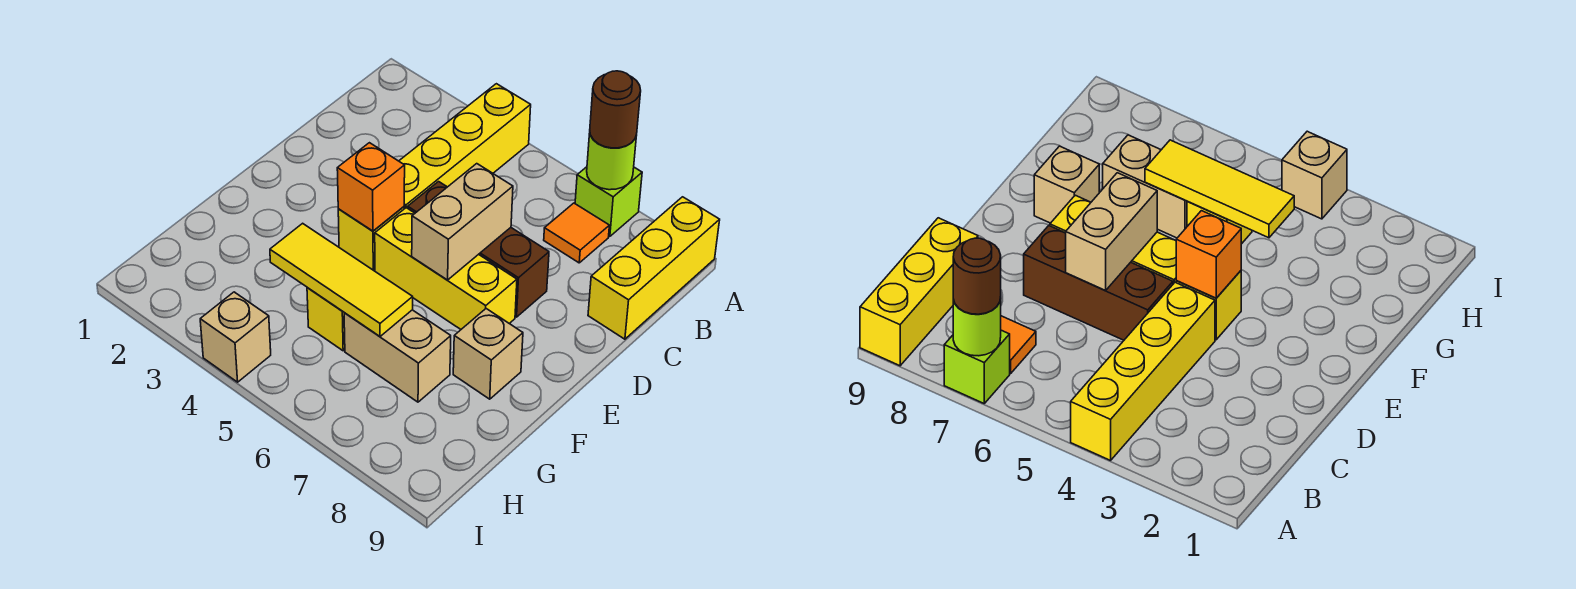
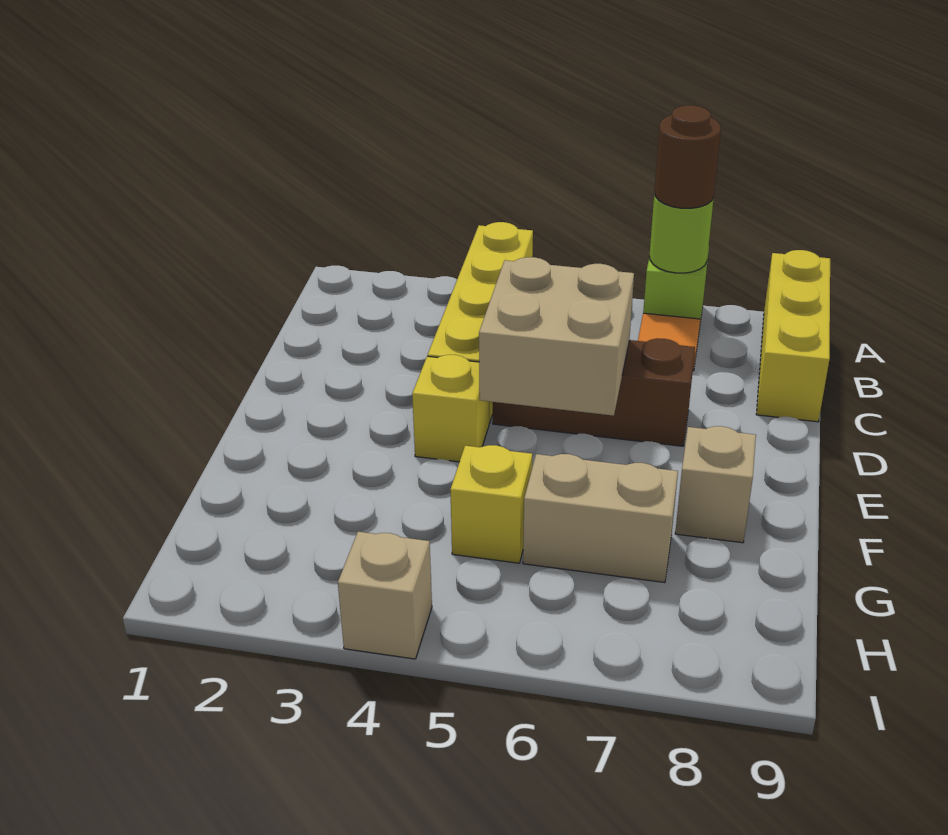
tan 1x2 brick [412,164,513,280] -> tan 2x2 brick [479,257,634,416]
orange 1x1 brick [337,143,405,231] -> none
yellow 1x3 brick [375,208,517,329] -> none
yellow 1x3 tile [270,223,413,336] -> none

